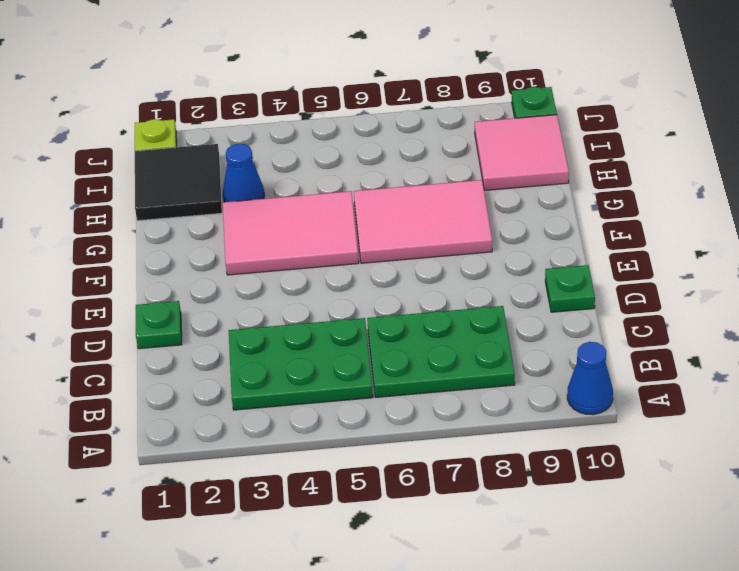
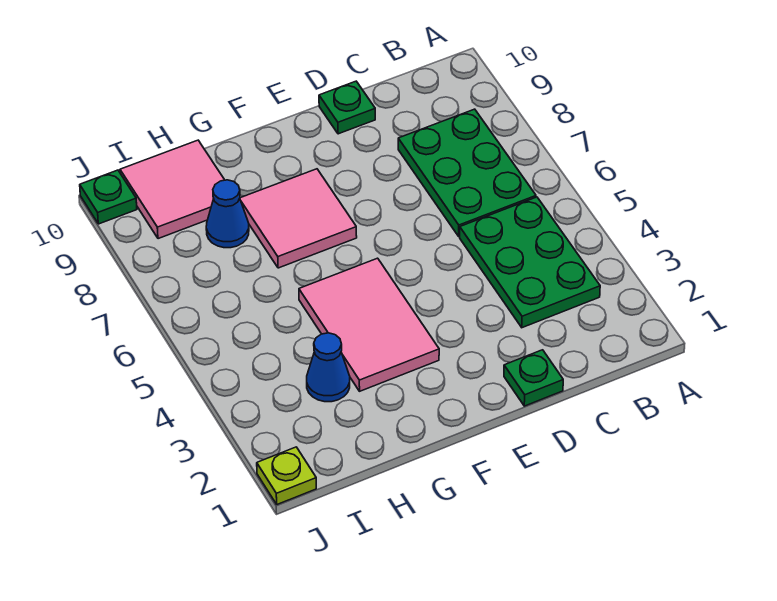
blue 1x1 cone [567,342,613,415] -> blue 1x1 cone moved to [206,180,249,248]
pink 2x3 tile [354,180,492,263] -> pink 2x2 tile [240,169,357,268]
black 2x2 tile [135,144,222,221] -> none

